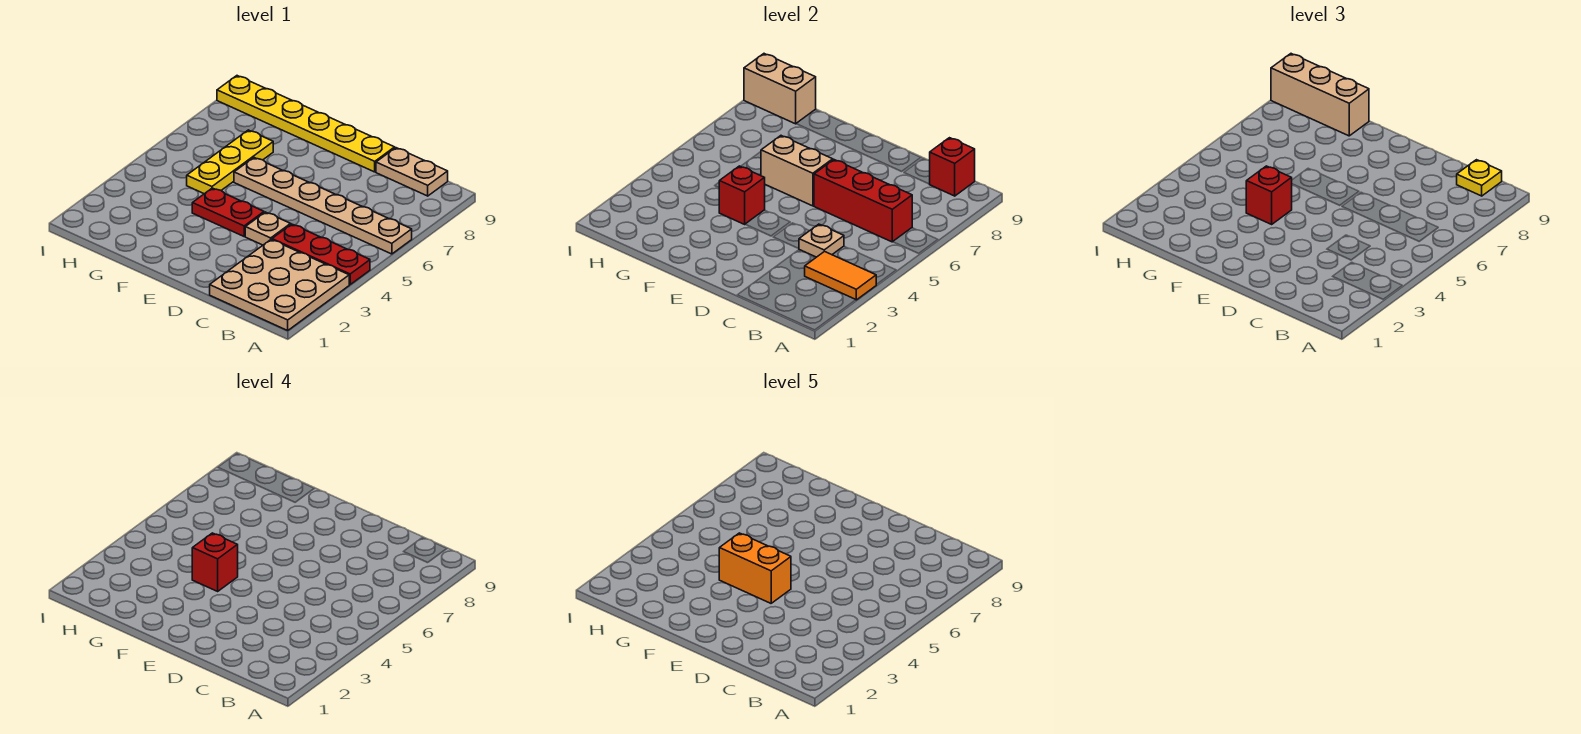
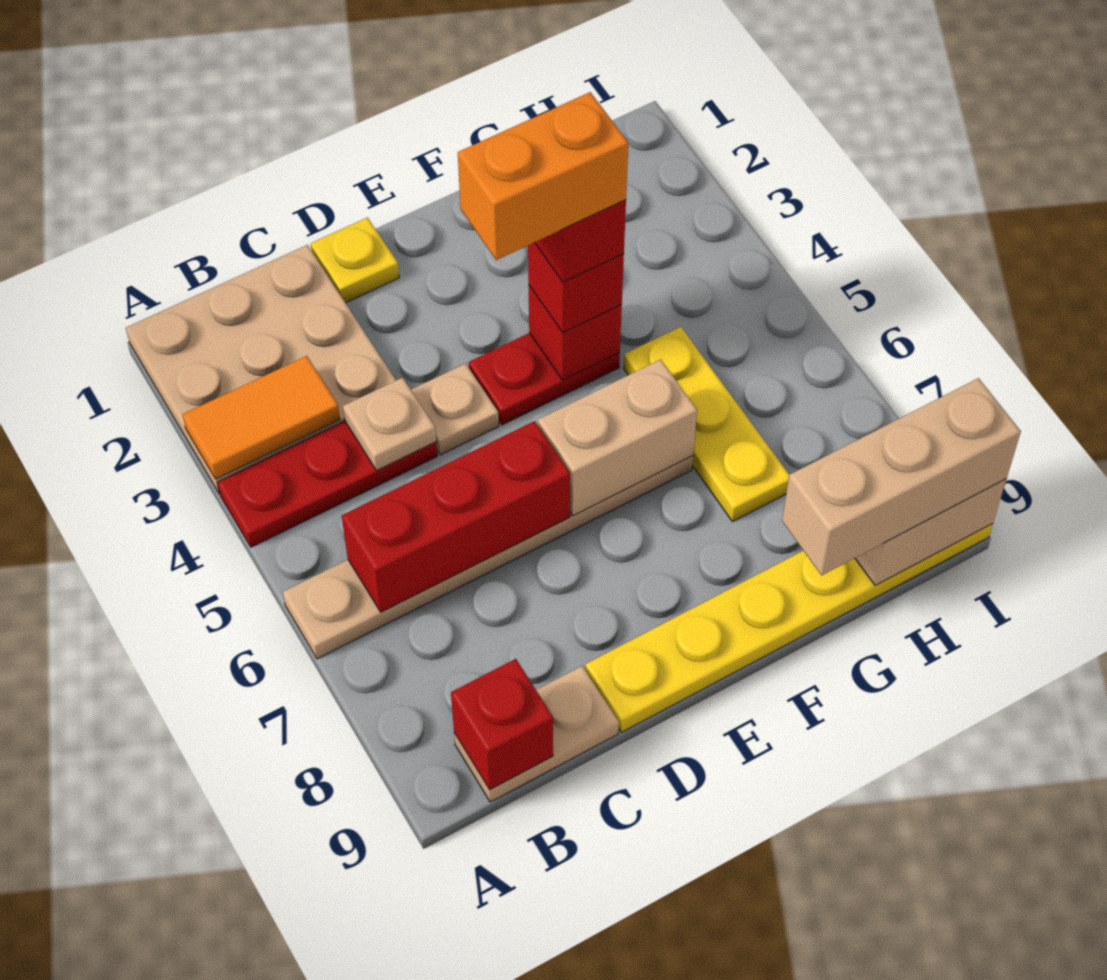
yellow 1x1 plate [1457,160,1502,196] -> yellow 1x1 plate moved to [311,218,399,303]

